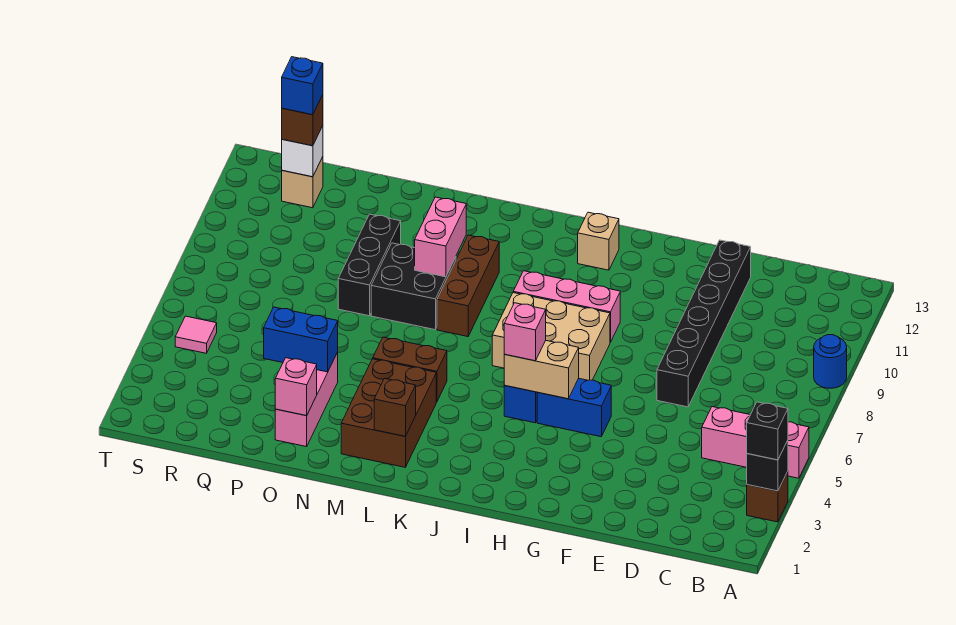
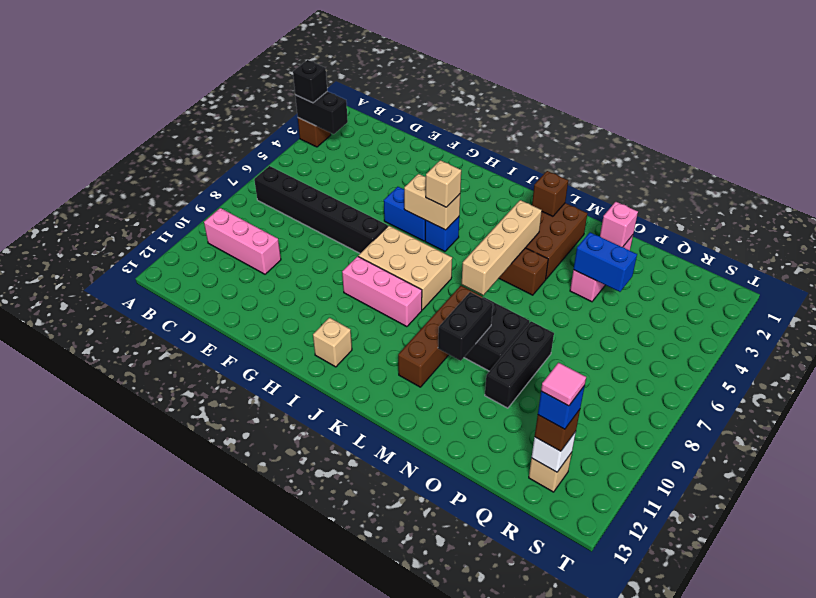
black 1x1 brick [747,440,788,491] -> black 1x2 brick [295,91,348,134]
pink 1x3 brick [702,407,809,478] -> pink 1x3 brick moved to [204,208,281,274]
blue 1x1 round brick [814,335,847,388] -> none
black 1x6 brick [657,240,751,407] -> black 1x6 brick turned to [254,166,388,253]
pink 1x1 brick [504,303,546,361] -> tan 1x1 brick [426,160,461,207]
none -> tan 1x4 brick [462,200,542,295]
brown 1x3 brick [437,235,499,337] -> brown 1x4 brick [398,286,483,387]
pink 1x2 brick [415,197,466,277] -> black 1x2 brick [438,292,493,361]
pink 1x1 tile [175,316,217,353] -> pink 1x1 tile moved to [541,363,586,406]

